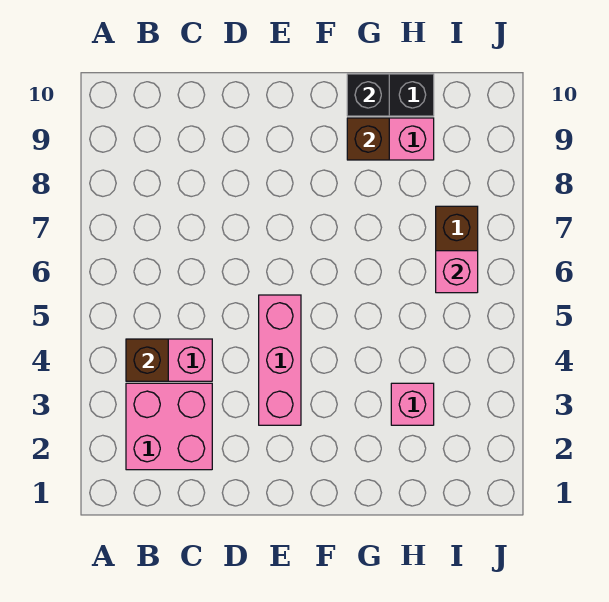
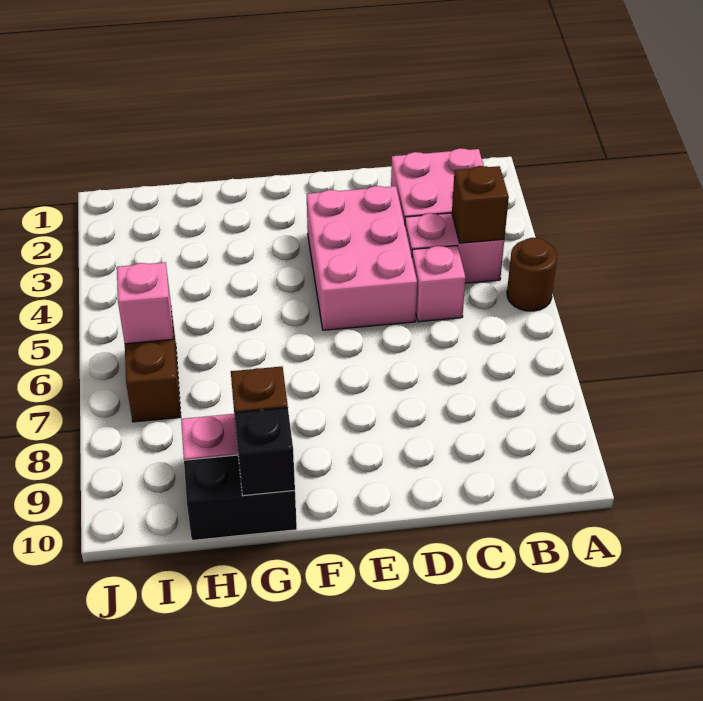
none -> brown 1x1 round brick [507,238,557,311]
pink 1x3 brick [259,295,301,425] -> pink 2x3 brick [307,186,417,330]
pink 1x1 brick [391,383,434,425] -> pink 1x1 brick moved to [412,246,466,322]

